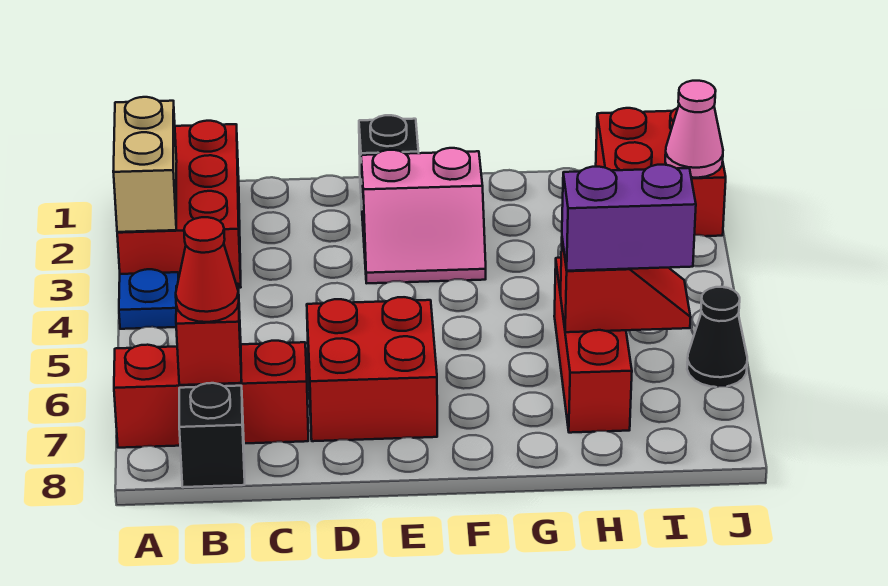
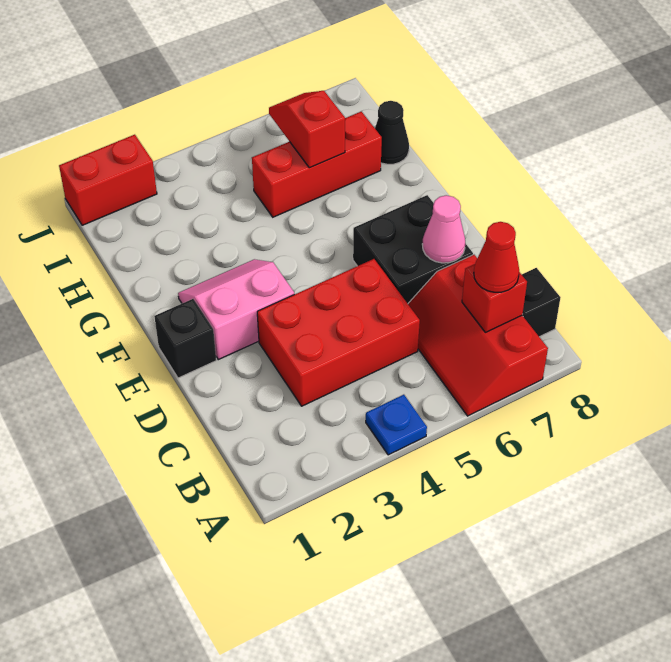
red 2x3 brick [117,121,241,288] -> red 2x3 brick moved to [257,259,420,406]
tan 1x2 brick [113,97,177,232] -> none
red 2x2 brick [307,297,437,441] -> black 2x2 brick [353,195,473,304]
pink 2x2 slope [361,148,486,283] -> pink 2x2 slope turned to [178,259,294,360]
purple 1x2 brick [562,165,696,271] -> none
red 2x2 brick [596,108,726,236] -> red 1x2 brick [59,135,157,225]
pink 1x1 cone [665,81,723,178] -> pink 1x1 cone moved to [422,195,465,263]
black 1x1 cone [687,287,747,387] -> black 1x1 cone moved to [375,101,409,164]

